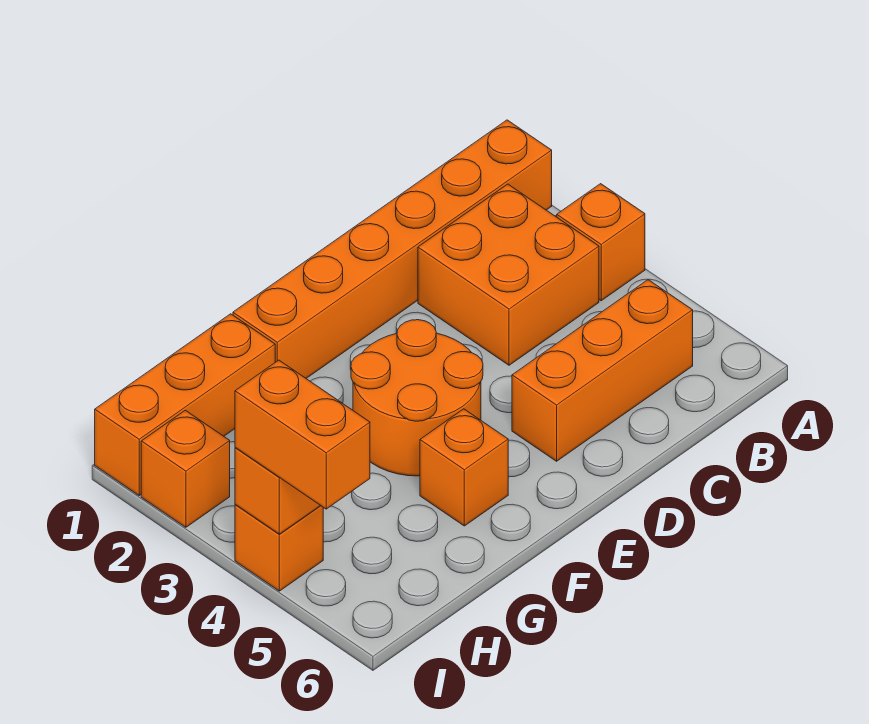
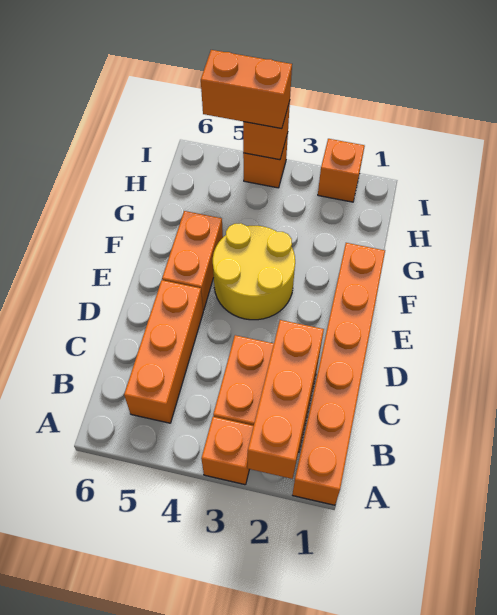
orange 2x2 round brick [351,320,483,476] -> yellow 2x2 round brick [213,223,295,320]
orange 1x1 brick [420,409,508,526] -> orange 1x2 brick [162,211,223,310]
orange 1x3 brick [95,314,275,495] -> orange 1x3 brick moved to [248,320,324,479]

